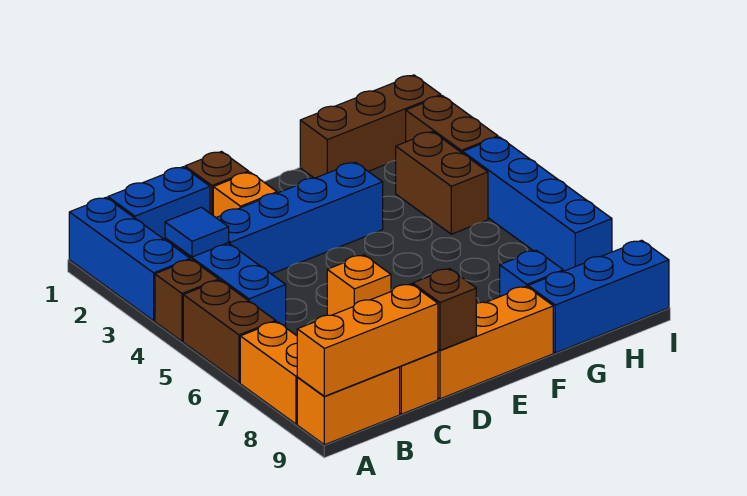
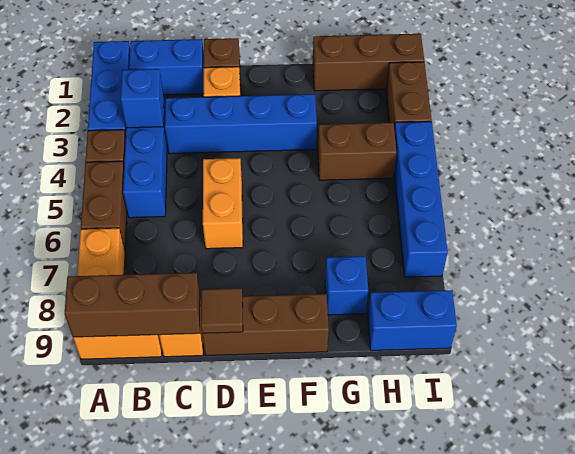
orange 1x3 brick [297,284,438,396] -> brown 1x3 brick [65,273,200,337]
blue 1x1 tile [165,207,229,257] -> blue 1x1 brick [121,69,164,128]
orange 1x1 brick [327,255,391,315] -> orange 1x2 brick [203,158,243,249]
orange 1x3 brick [438,286,553,399] -> brown 1x3 brick [202,294,329,355]
brown 1x1 brick [413,268,476,350] -> brown 1x1 tile [201,288,243,333]
blue 1x3 brick [528,240,669,353] -> blue 1x2 brick [368,290,457,350]
brown 1x2 brick [396,132,488,234] -> brown 1x2 brick turned to [318,123,396,180]

